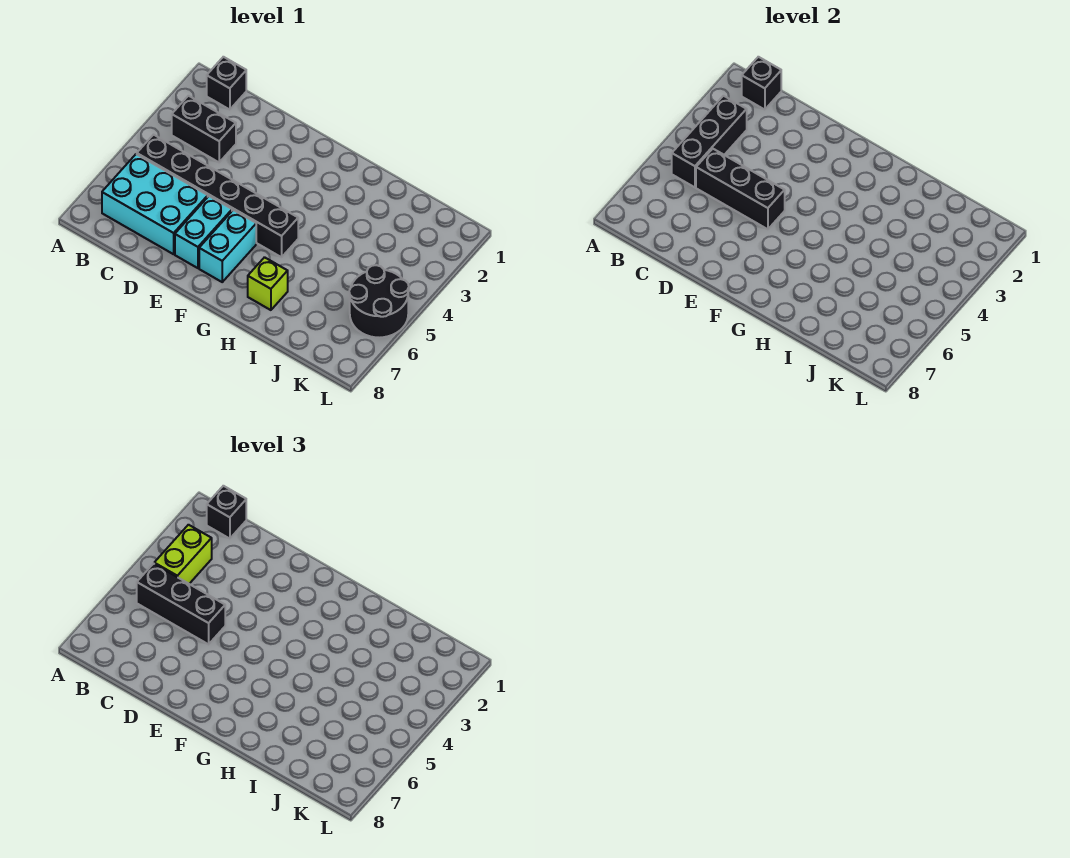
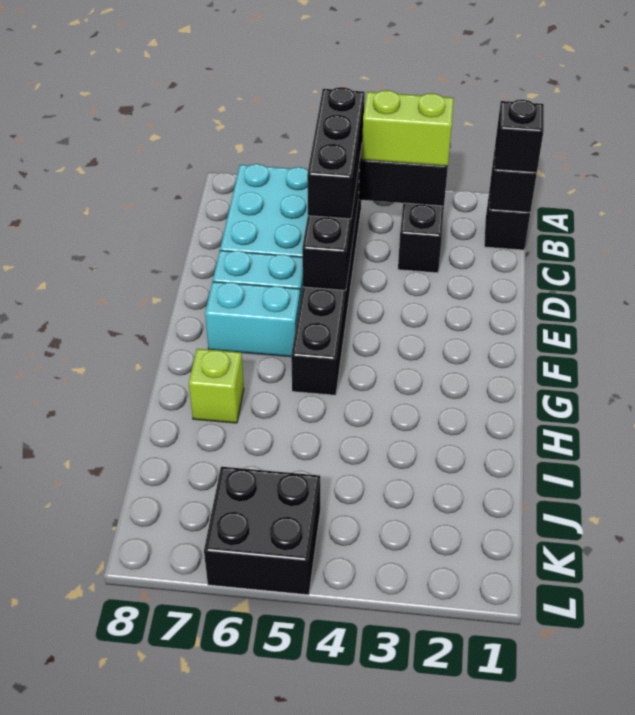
black 2x2 round brick [349,265,409,338] -> black 2x2 brick [204,467,320,595]

